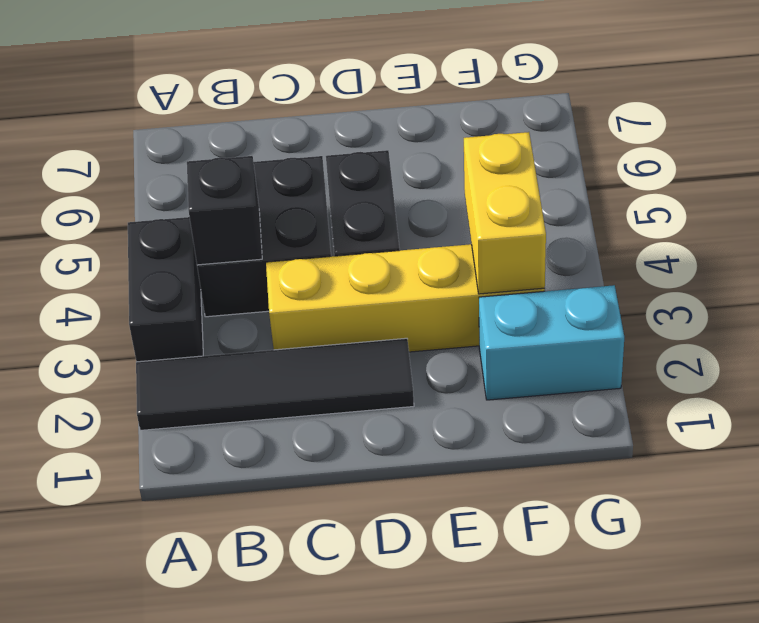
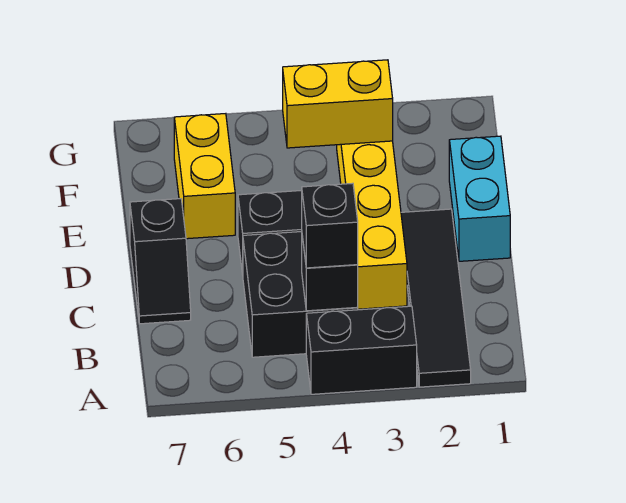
none -> black 1x1 brick [302,183,358,268]
none -> black 1x2 slope [130,199,191,324]
none -> yellow 1x2 brick [174,114,235,239]
cyan 1x2 brick [479,285,624,400] -> cyan 1x2 brick moved to [449,136,510,261]

